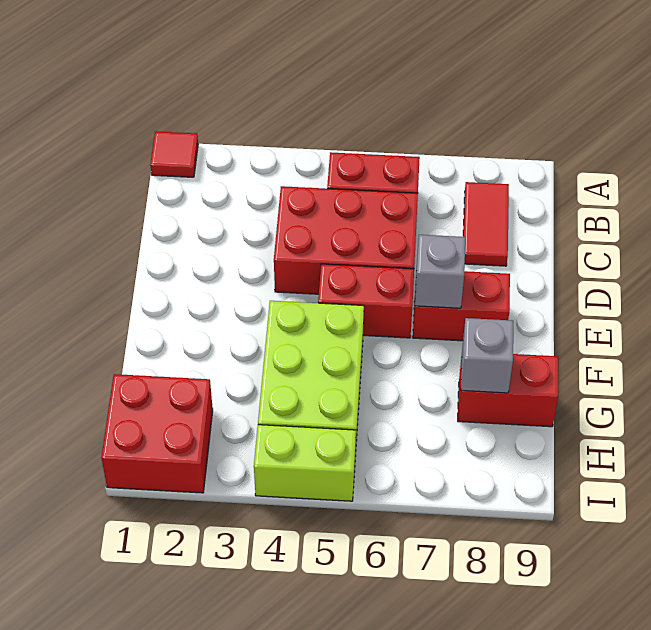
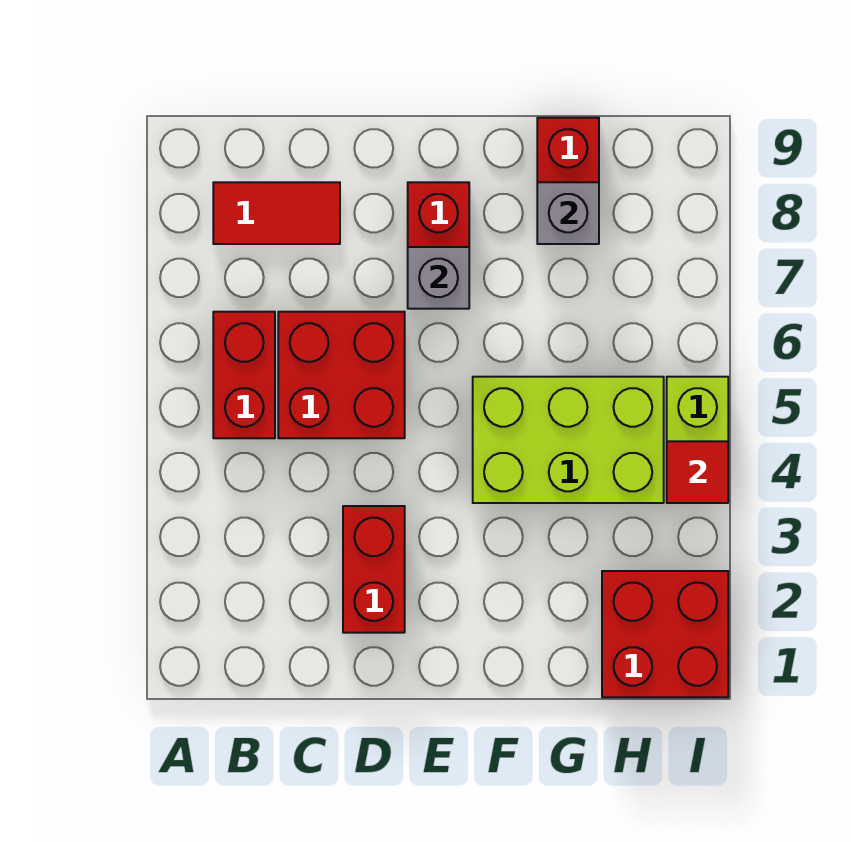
red 1x1 tile [150,131,198,177] -> red 1x1 tile moved to [667,441,728,503]
red 2x3 brick [274,186,418,294] -> red 2x2 brick [278,312,405,438]
red 1x2 brick [318,264,414,338] -> red 1x2 brick moved to [343,506,405,633]

